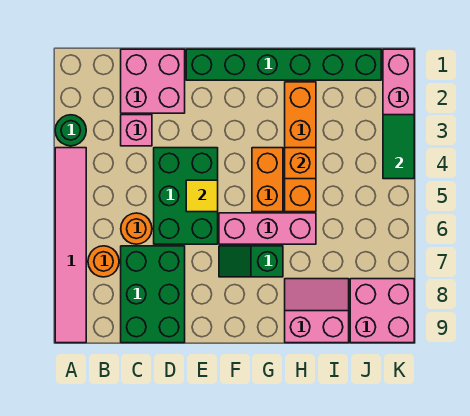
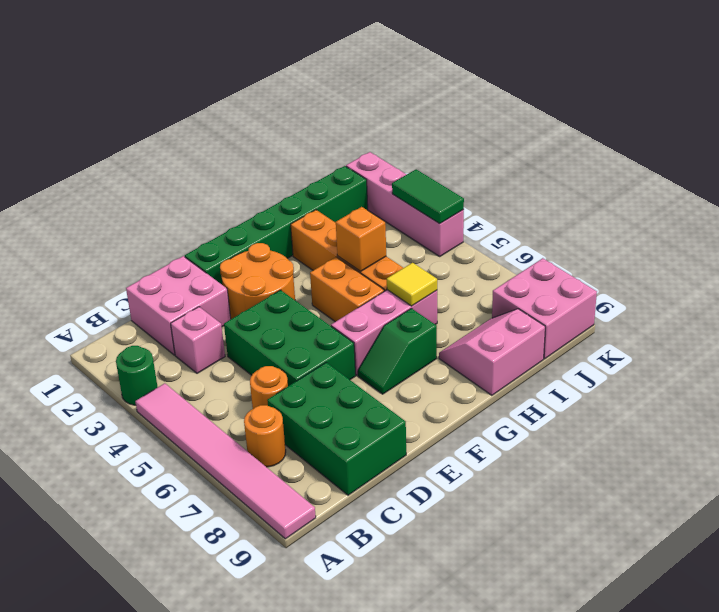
none -> orange 2x2 round brick [220,243,295,319]
yellow 1x1 tile [186,180,218,212] -> yellow 1x1 tile moved to [387,263,437,306]

